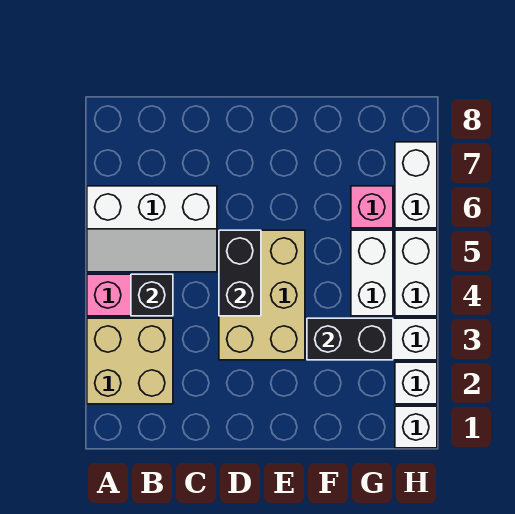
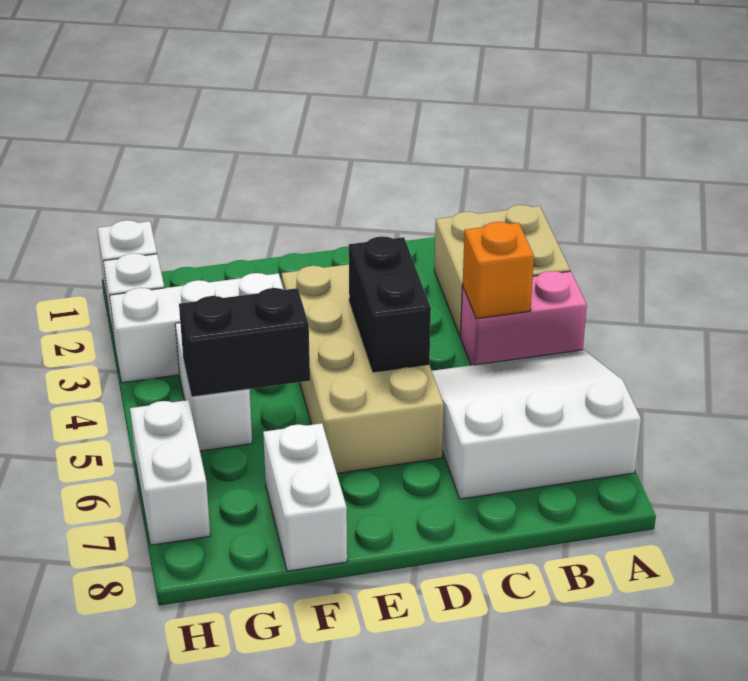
white 2x3 slope [87,186,217,272] -> white 3x3 slope [432,350,641,499]
black 1x1 brick [131,274,173,316] -> orange 1x1 brick [463,222,534,319]
tan 2x3 brick [219,230,305,360] -> tan 2x4 brick [282,264,444,473]
black 1x2 brick [307,318,393,360] -> black 1x2 brick moved to [179,288,310,397]
pink 1x1 brick [351,186,393,228] -> none
white 1x2 brick [395,230,437,316] -> white 1x2 brick moved to [263,423,347,571]

